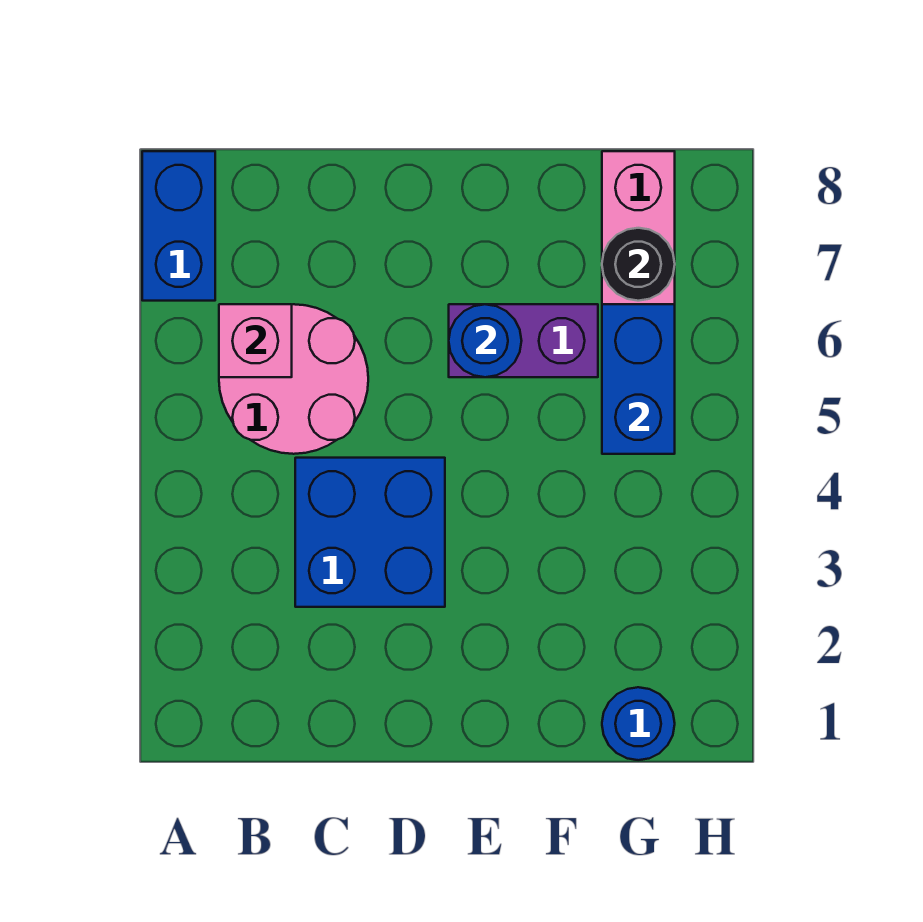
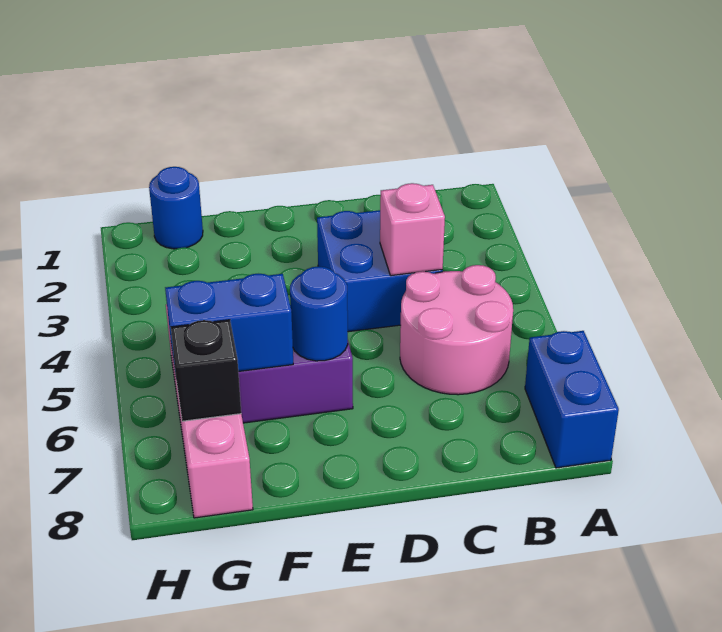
pink 1x1 brick [219,304,292,377] -> pink 1x1 brick moved to [380,183,445,276]
blue 1x2 brick [602,304,675,454] -> blue 1x2 brick turned to [165,274,293,374]
black 1x1 round brick [602,228,675,301] -> black 1x1 brick [171,320,241,421]

